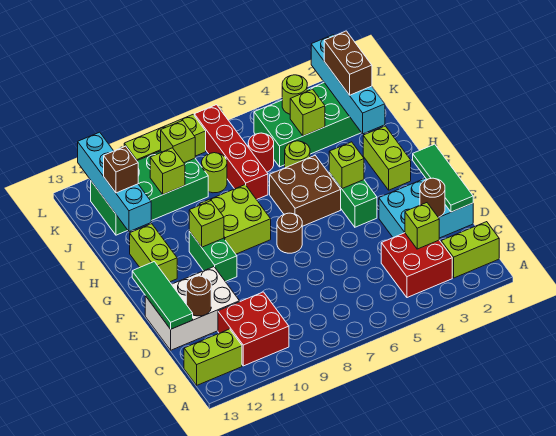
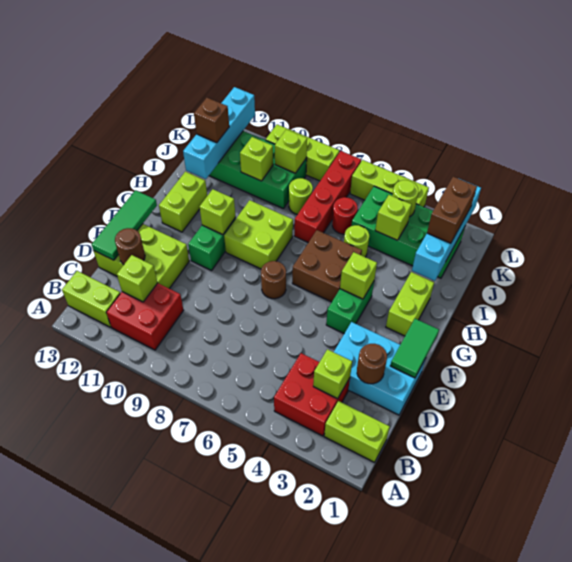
none -> lime 1x1 brick [117,255,158,302]
green 1x3 tile [413,144,473,212] -> green 1x2 tile [390,319,439,378]
white 2x3 brick [145,267,240,350] -> lime 2x3 brick [94,224,189,289]
none -> lime 1x3 brick [350,160,429,207]

